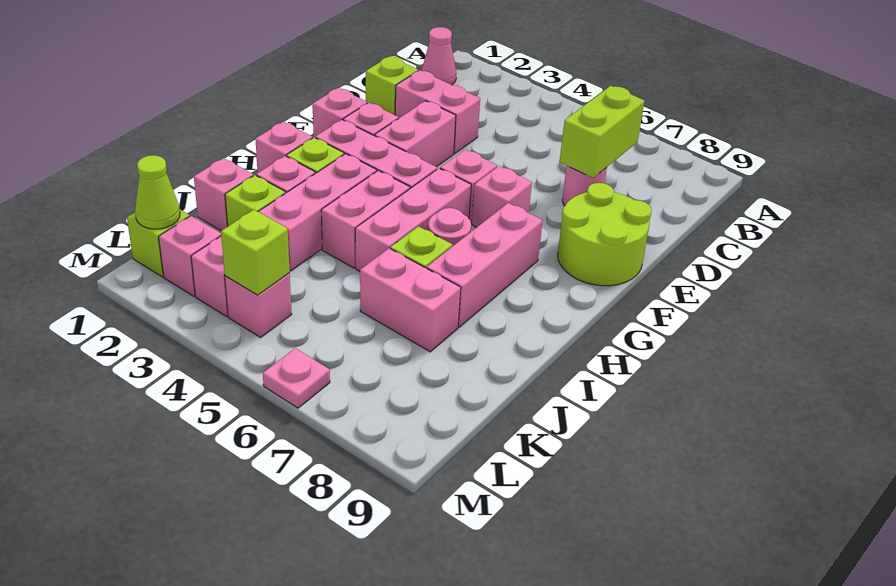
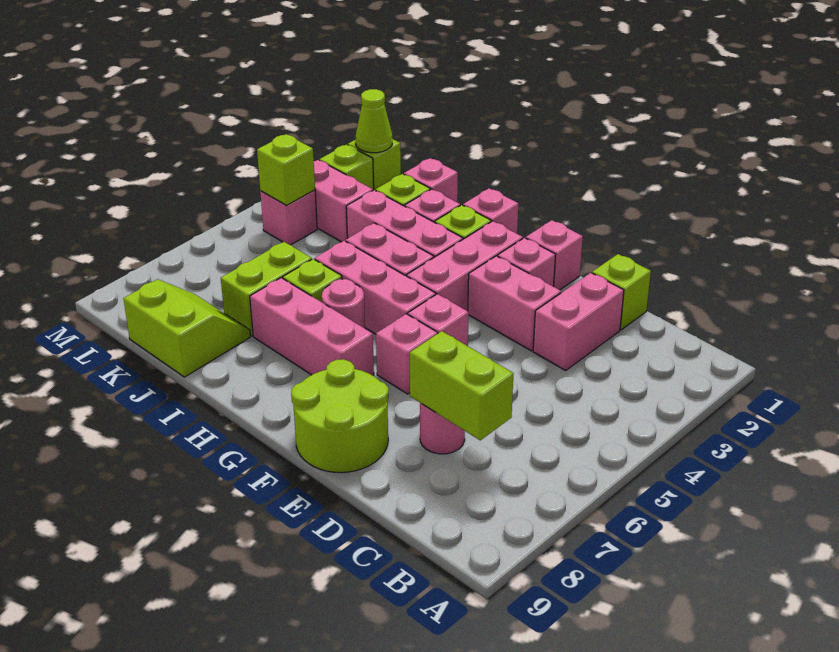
pink 1x1 cone [421,27,456,85] -> none
pink 1x2 brick [360,248,461,352] -> lime 1x2 brick [221,242,312,336]
none -> lime 2x2 slope [123,279,250,377]
pink 1x1 brick [159,216,221,296] -> lime 1x1 brick [320,145,374,190]
pink 1x1 plate [263,348,330,408] -> none

